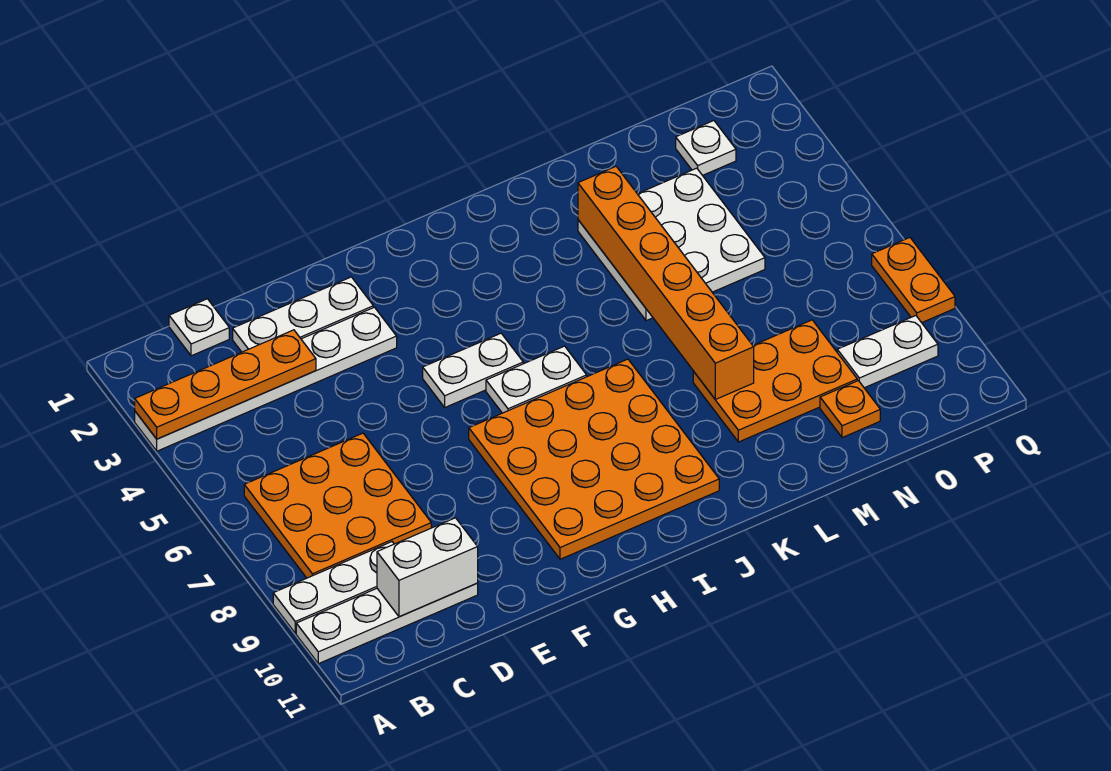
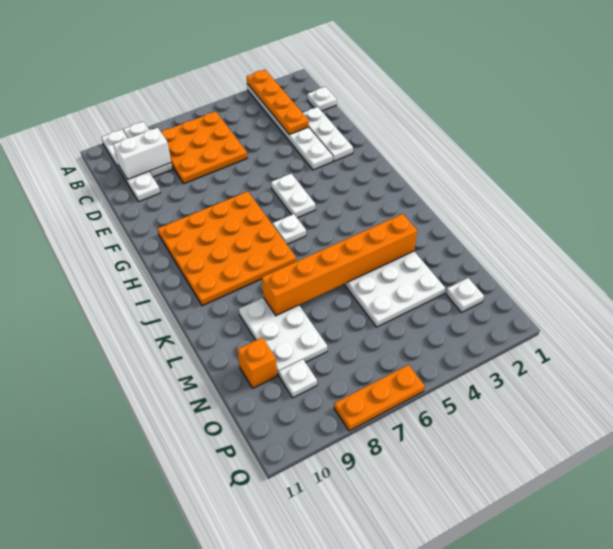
white 1x2 brick [377,518,478,617] -> white 1x2 brick turned to [113,128,171,180]
white 1x2 plate [486,346,587,413] -> white 1x1 plate [273,214,306,244]
orange 2x3 plate [693,320,857,442] -> white 2x3 plate [239,298,327,376]
orange 1x1 plate [820,381,880,438] -> orange 1x1 brick [237,338,277,388]
white 1x2 plate [837,316,938,388] -> white 1x1 plate [279,359,317,398]
orange 1x2 plate [872,238,955,323] -> orange 1x3 plate [334,365,425,431]

